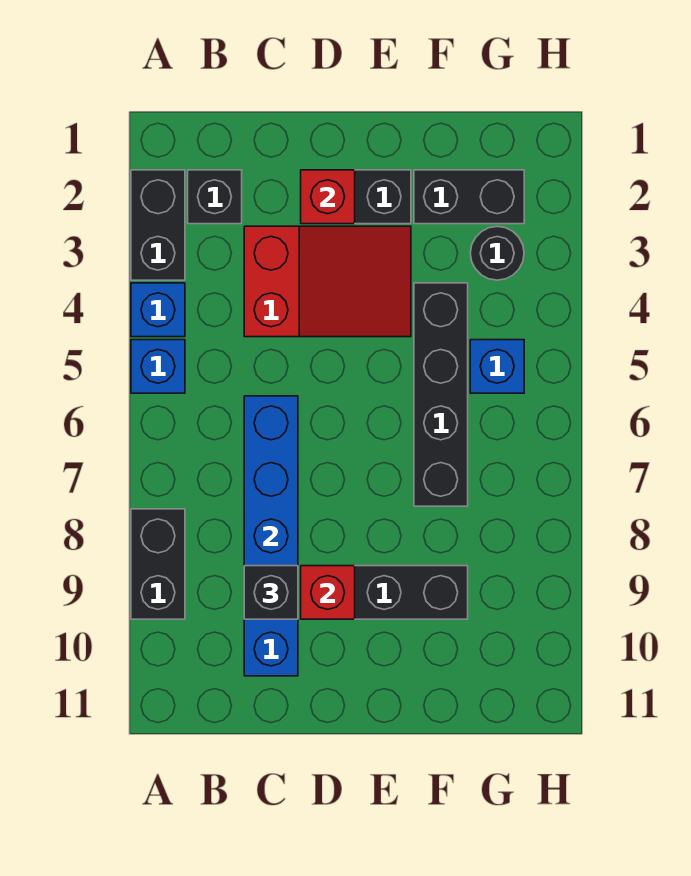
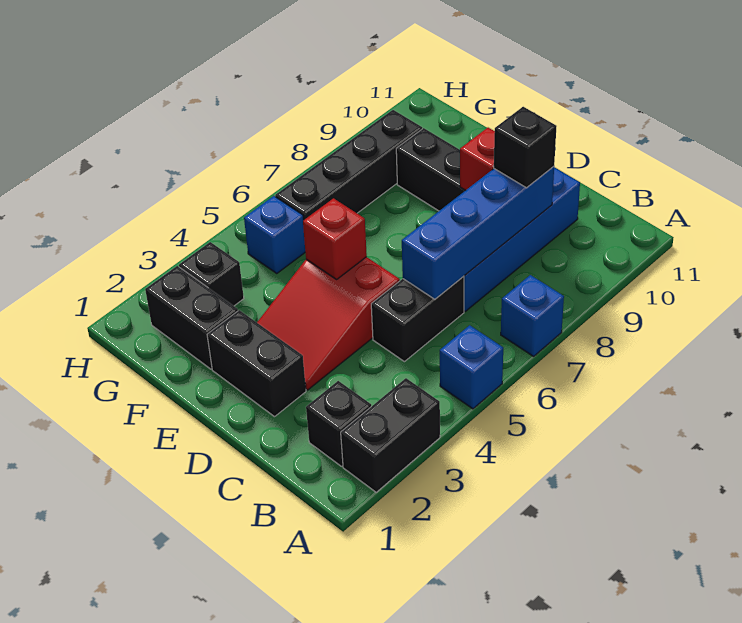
blue 1x1 brick [131,283,185,337] -> blue 1x1 brick moved to [501,275,564,356]
black 1x2 brick [131,509,185,619] -> black 1x2 brick moved to [371,276,464,362]
red 2x3 slope [244,226,411,337] -> red 2x3 slope turned to [257,257,400,390]
red 1x1 brick [301,170,355,224] -> red 1x1 brick moved to [303,198,367,279]
black 1x4 brick [414,283,468,506] -> black 1x4 brick moved to [275,110,422,220]
black 1x1 round brick [470,226,524,280] -> black 1x1 brick [179,242,244,306]

